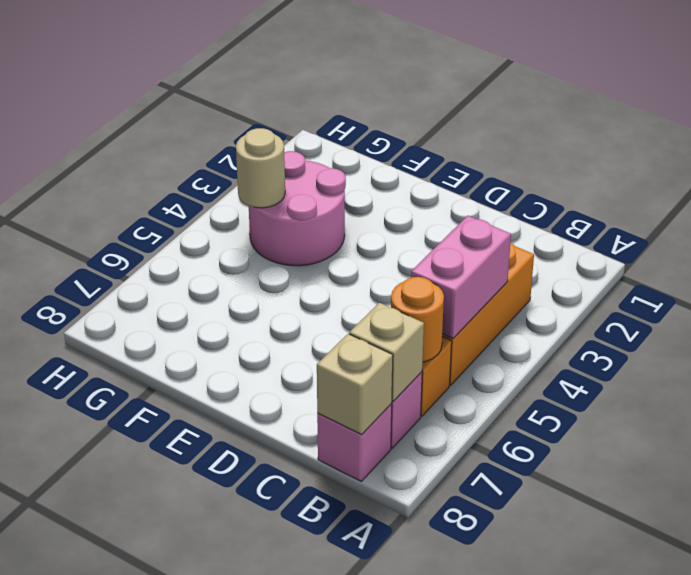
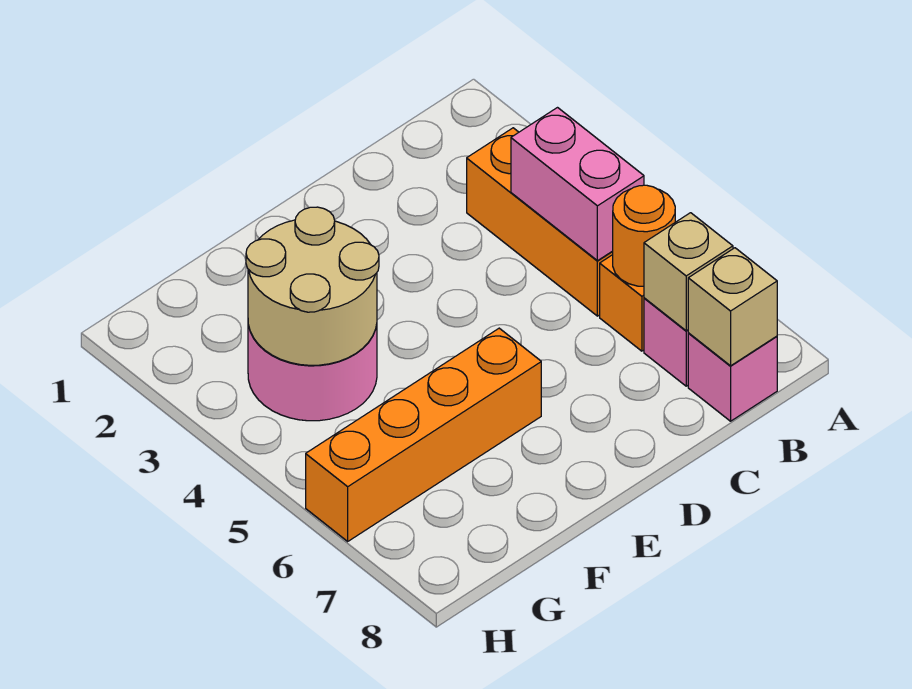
none -> orange 1x4 brick [306,328,541,541]
tan 1x1 round brick [236,128,285,208] -> tan 2x2 round brick [246,207,379,365]

